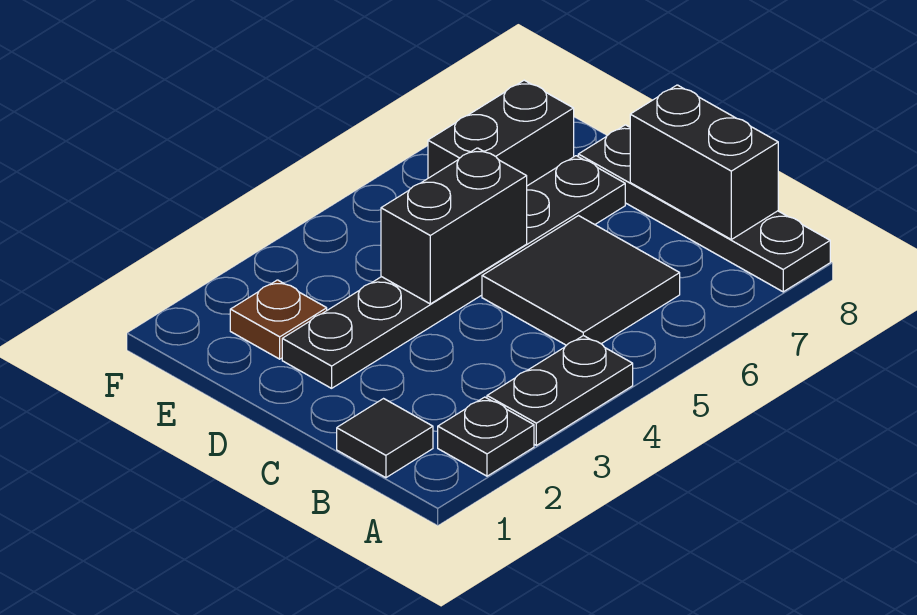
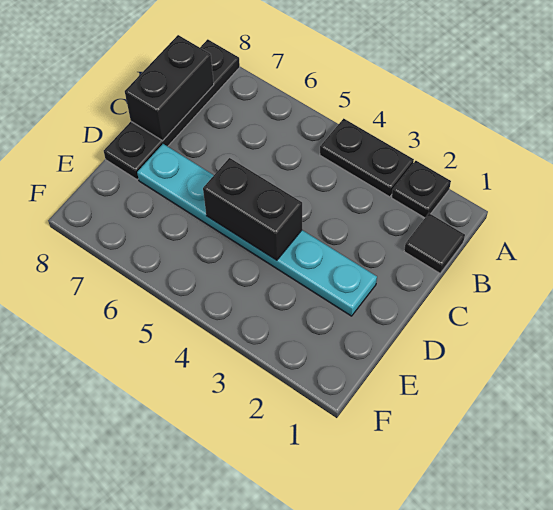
black 2x2 tile [482,216,680,345] -> none
black 1x6 plate [282,156,625,388] -> cyan 1x6 plate [137,144,377,316]
brown 1x1 plate [230,280,327,359] -> none
black 1x2 brick [428,80,574,186] -> none

